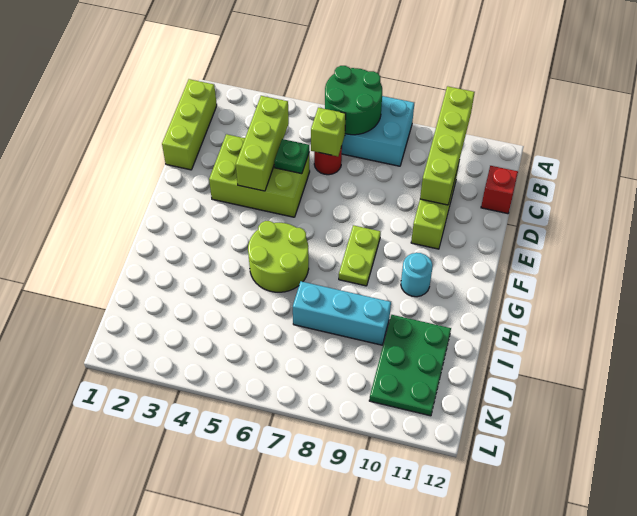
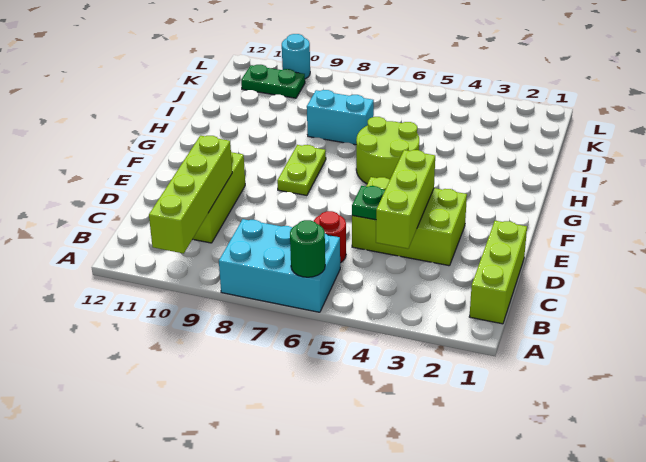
green 2x2 round brick [325,66,382,135] -> green 1x1 round brick [290,220,325,277]
lime 1x1 brick [311,108,346,156] -> none
red 1x1 brick [481,166,518,214] -> none
cyan 1x1 round brick [401,253,433,297] -> cyan 1x1 round brick moved to [282,34,310,79]
cyan 1x3 brick [293,281,391,345] -> cyan 1x2 brick [307,90,374,145]
green 2x3 plate [369,315,451,416] -> green 1x2 plate [241,65,305,98]

